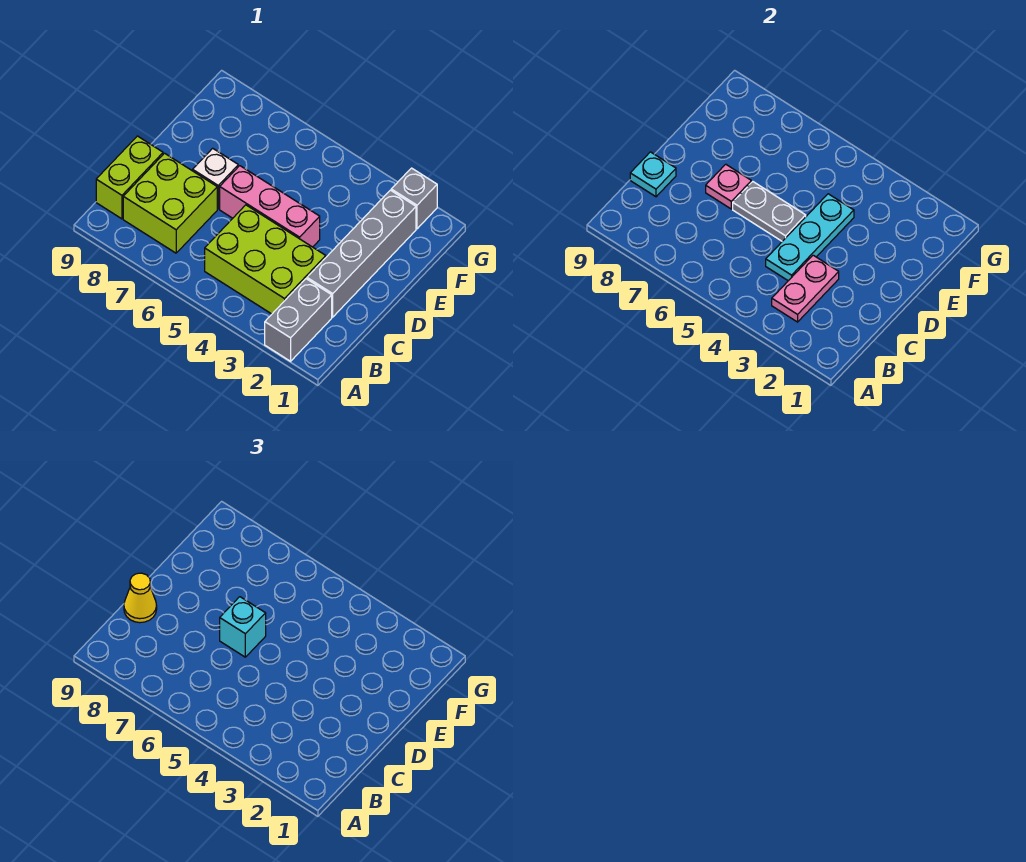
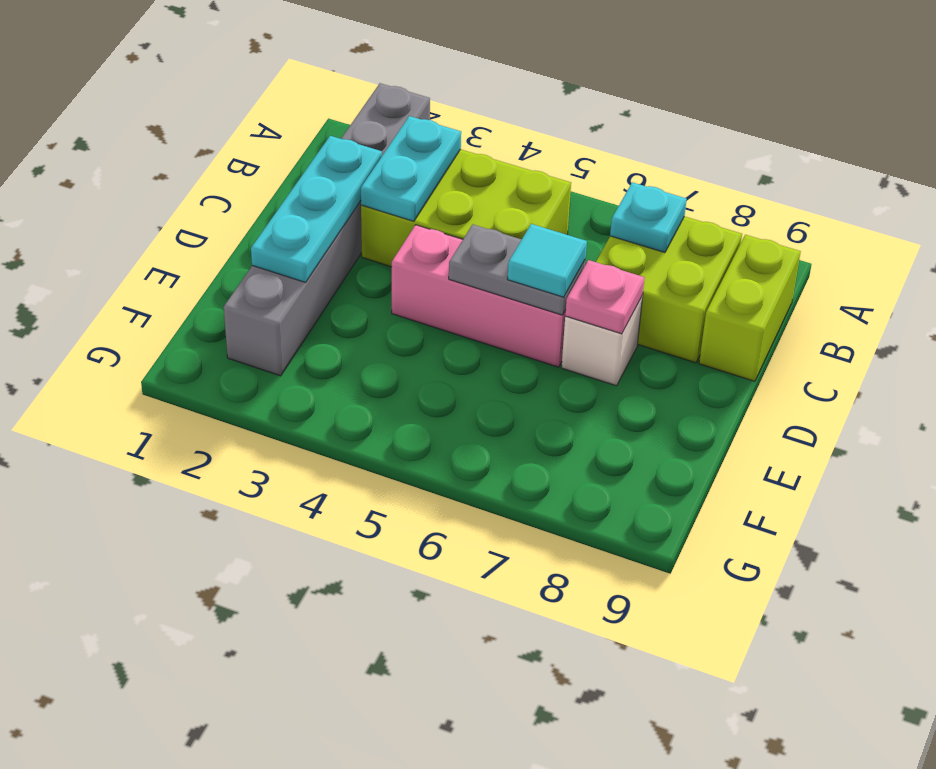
pink 1x2 plate [772,255,839,322] -> cyan 1x2 plate [361,116,461,221]
cyan 1x3 plate [766,194,854,281] -> cyan 1x3 plate moved to [251,136,382,282]
cyan 1x1 plate [630,152,676,197] -> cyan 1x1 plate moved to [610,182,687,253]
yellow 1x1 cone [124,573,157,623] -> none
cyan 1x1 brick [220,597,266,657] -> cyan 1x1 tile [507,224,587,297]
grey 1x1 brick [391,168,437,229] -> none

